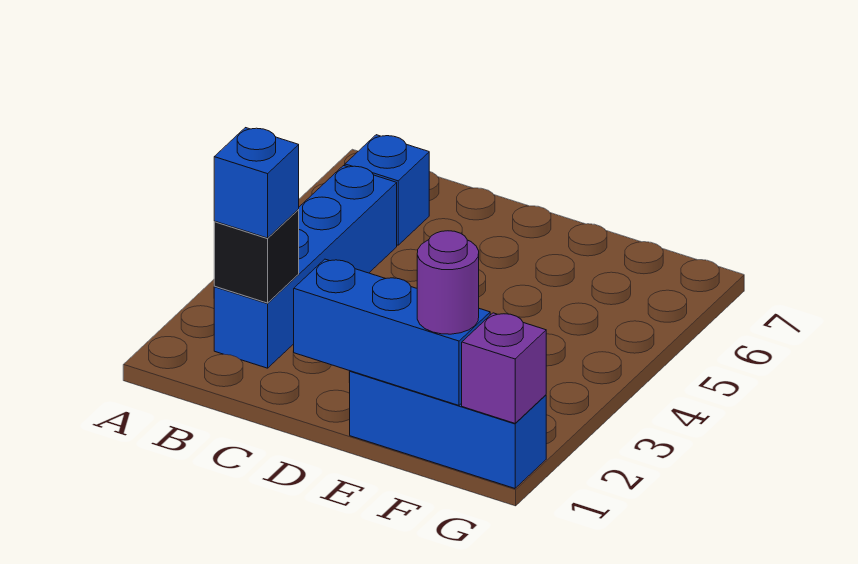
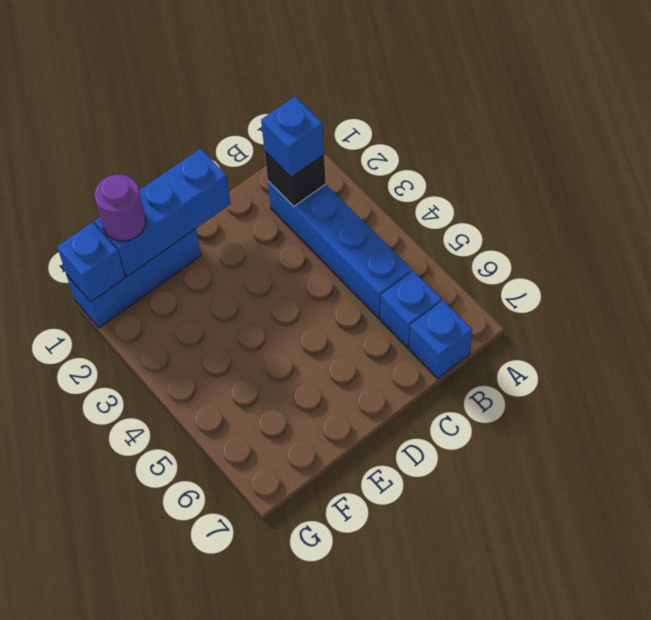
none -> blue 1x1 brick [410,301,472,379]
purple 1x1 brick [462,313,546,423] -> blue 1x1 brick [57,222,125,302]

